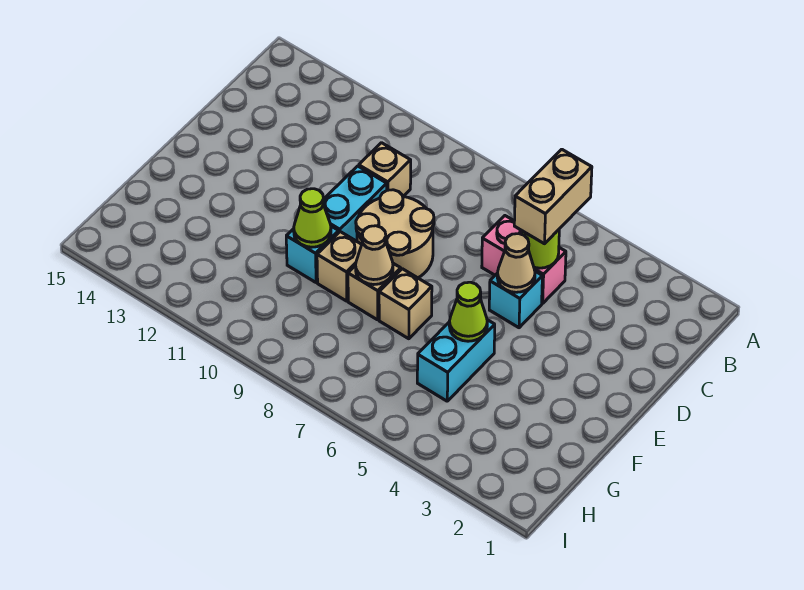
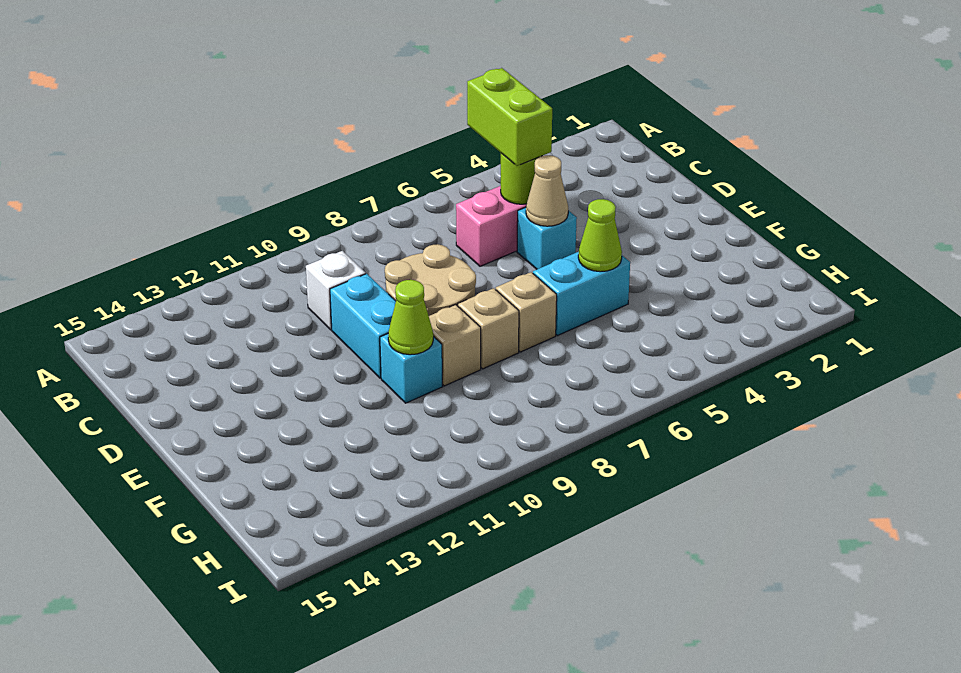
tan 1x2 brick [514,149,592,244] -> lime 1x2 brick [467,68,552,166]
tan 1x1 brick [359,143,411,196] -> white 1x1 brick [306,251,366,330]
cyan 1x2 brick [417,320,495,401] -> cyan 1x2 brick turned to [533,252,630,336]
tan 1x1 cone [356,226,393,285] -> none

